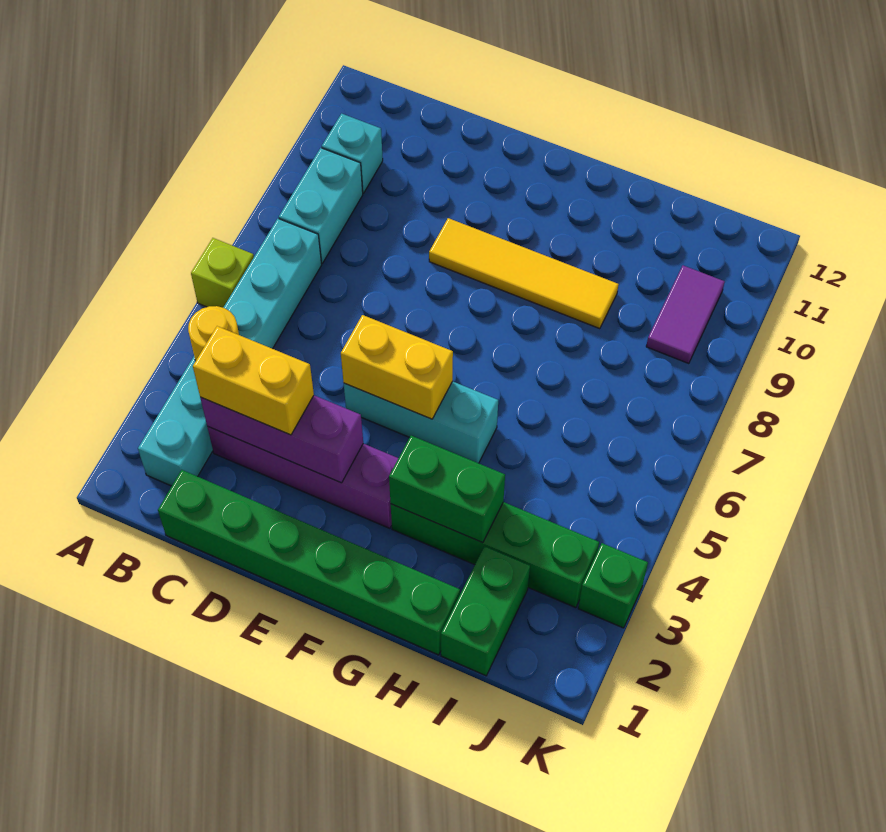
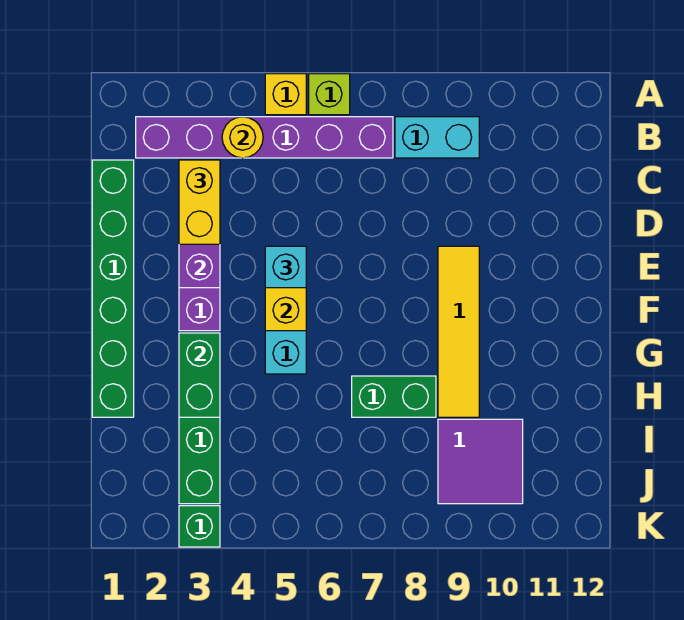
none -> yellow 1x1 brick [265,74,306,115]
cyan 1x6 brick [138,219,322,486] -> purple 1x6 brick [136,117,393,158]
cyan 1x1 brick [322,114,383,193] -> cyan 1x1 brick moved to [265,246,306,288]
green 1x2 brick [441,546,530,676] -> green 1x2 brick moved to [352,376,436,417]
purple 1x2 tile [646,266,725,364] -> purple 2x2 tile [438,419,523,504]

